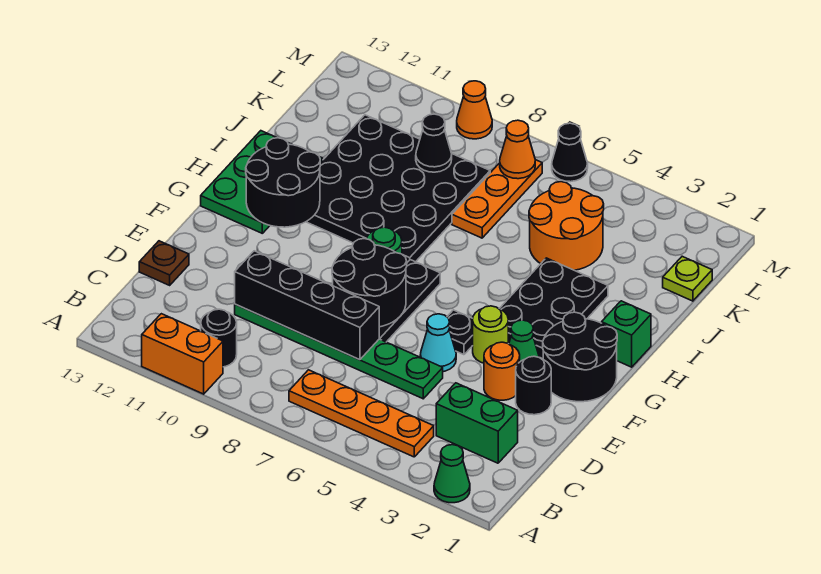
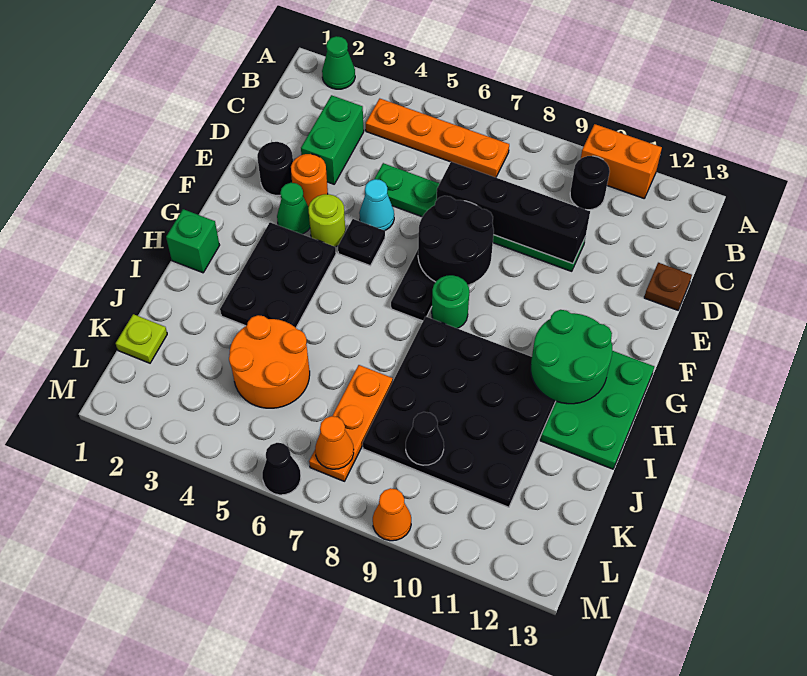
green 1x2 brick [436,383,518,463] -> green 1x2 brick turned to [301,95,364,184]
black 2x2 round brick [543,312,617,402] -> none
black 2x2 round brick [246,138,320,227] -> green 2x2 round brick [531,310,612,404]

